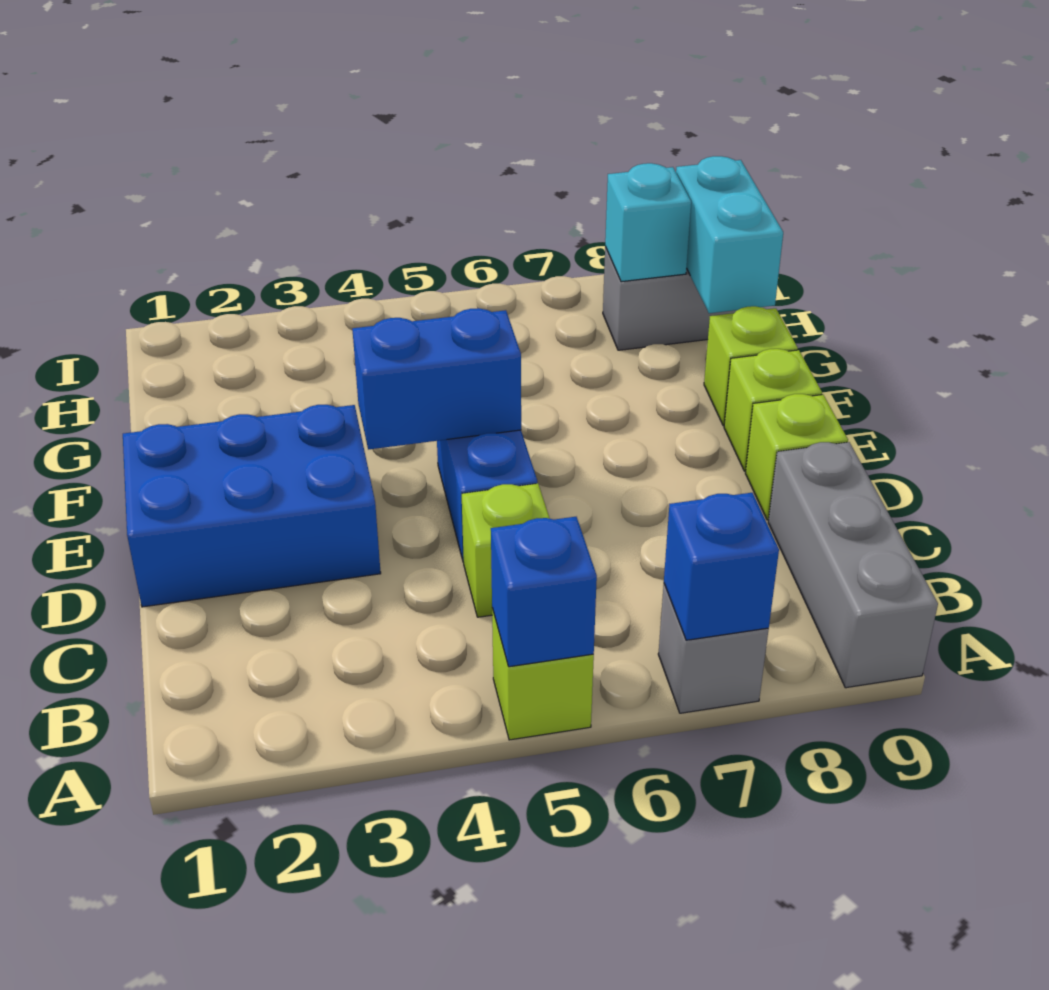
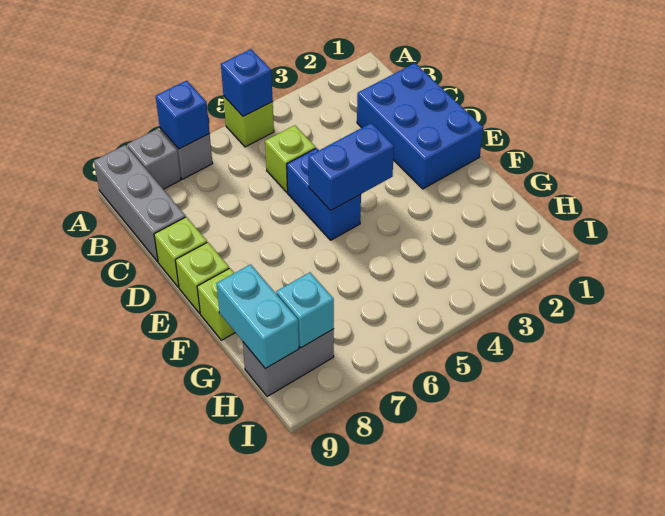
none -> grey 1x1 brick [127,129,181,189]
blue 2x3 brick [123,405,381,607] -> blue 2x3 brick turned to [357,63,483,189]

